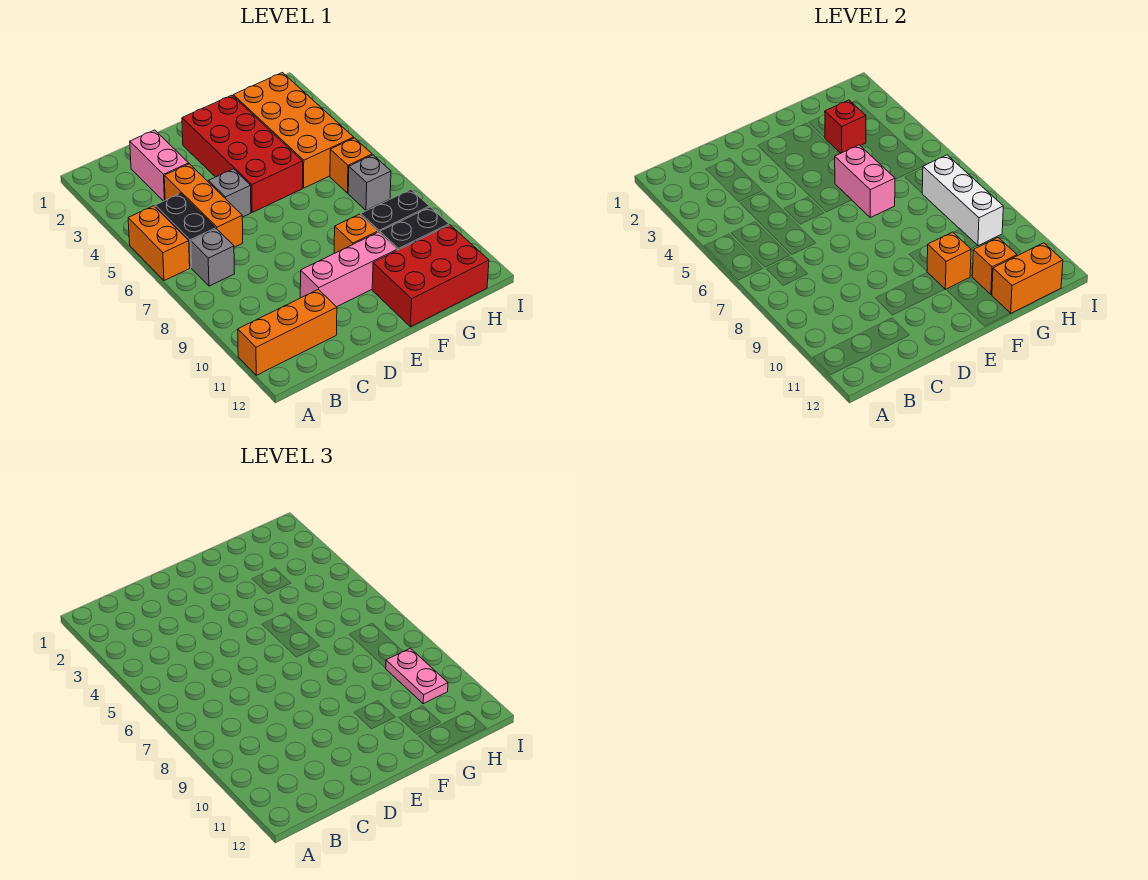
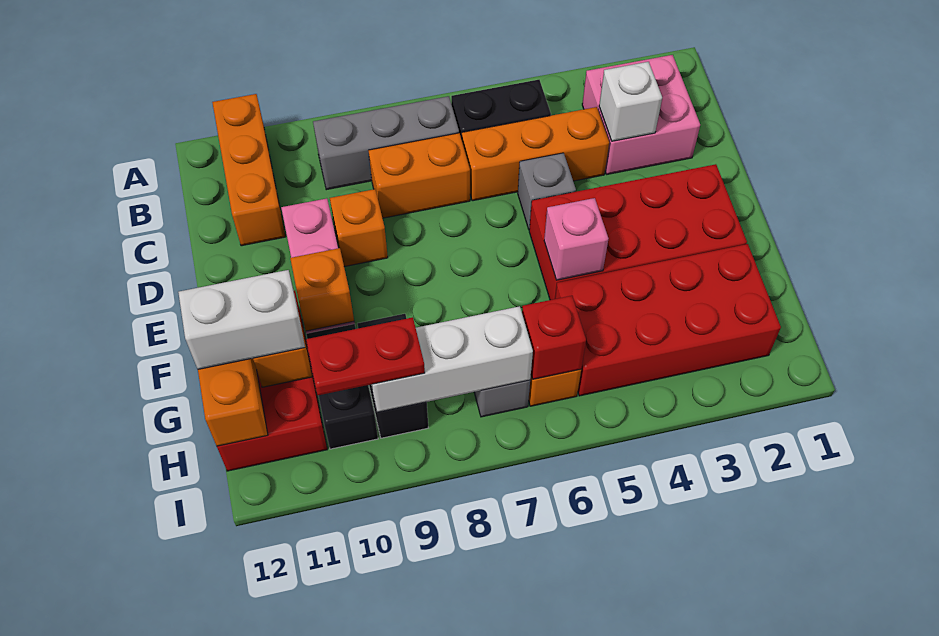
orange 1x2 brick [128,206,190,281] -> orange 1x2 brick moved to [368,133,470,218]
grey 1x1 brick [191,229,235,286] -> grey 1x3 brick [313,96,459,190]
pink 1x2 brick [130,130,189,201] -> pink 2x2 brick [582,55,700,174]
none -> white 1x1 brick [599,62,662,141]
pink 1x2 brick [835,145,895,218] -> pink 1x1 brick [544,198,608,280]
orange 1x1 brick [334,214,378,253] -> orange 1x1 brick moved to [330,189,388,267]
orange 2x4 brick [233,73,354,188] -> red 2x4 brick [555,244,781,396]
red 1x1 brick [825,100,866,153] -> red 1x1 brick moved to [522,296,586,379]
none -> white 1x2 brick [178,270,305,369]
pink 1x2 plate [386,648,448,704] -> red 1x2 plate [306,317,425,395]

